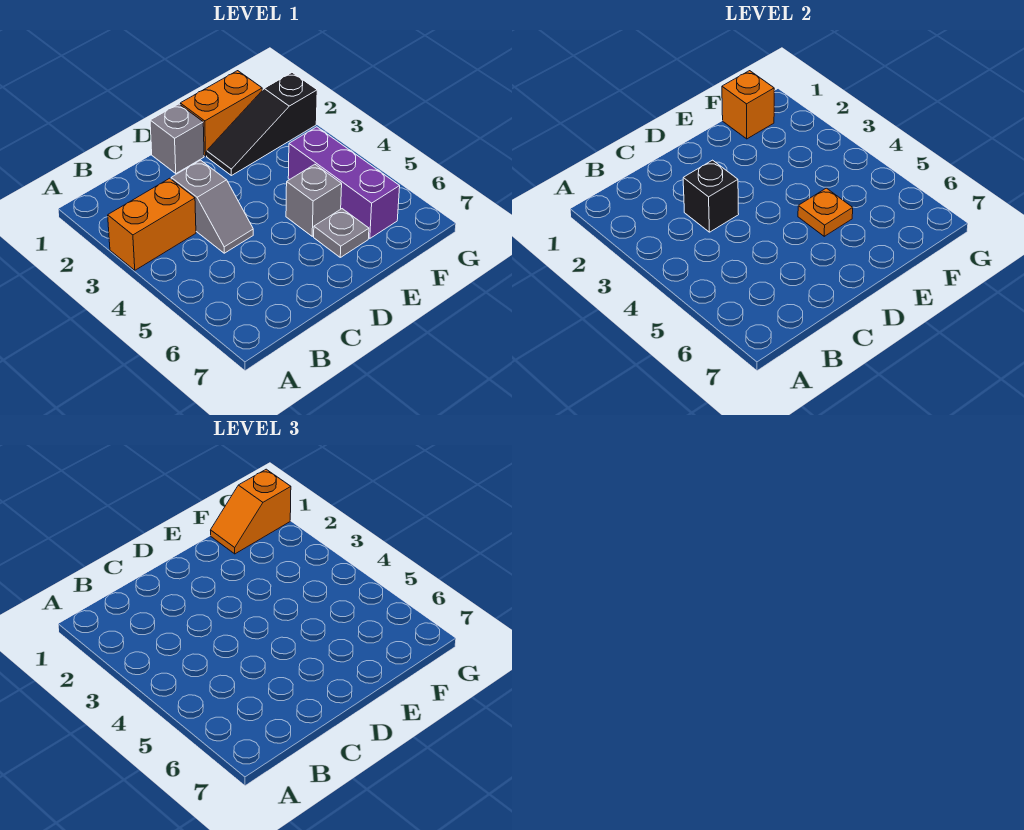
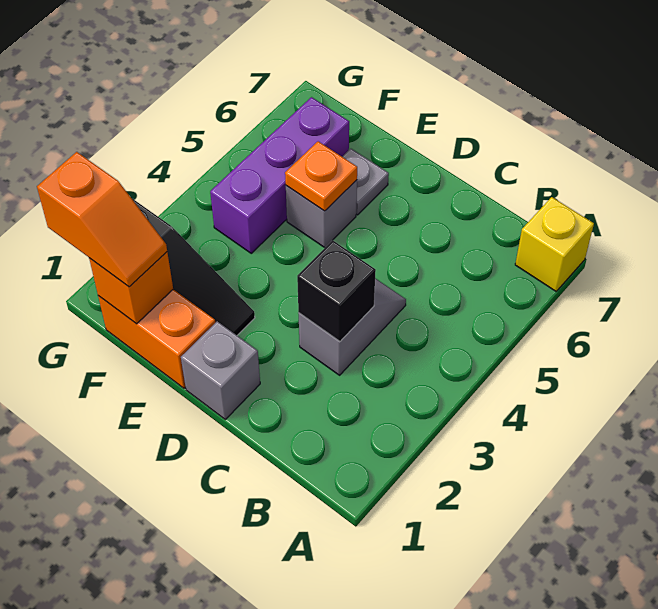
orange 1x2 brick [108,178,196,270] -> none
none -> yellow 1x1 brick [515,197,594,291]

